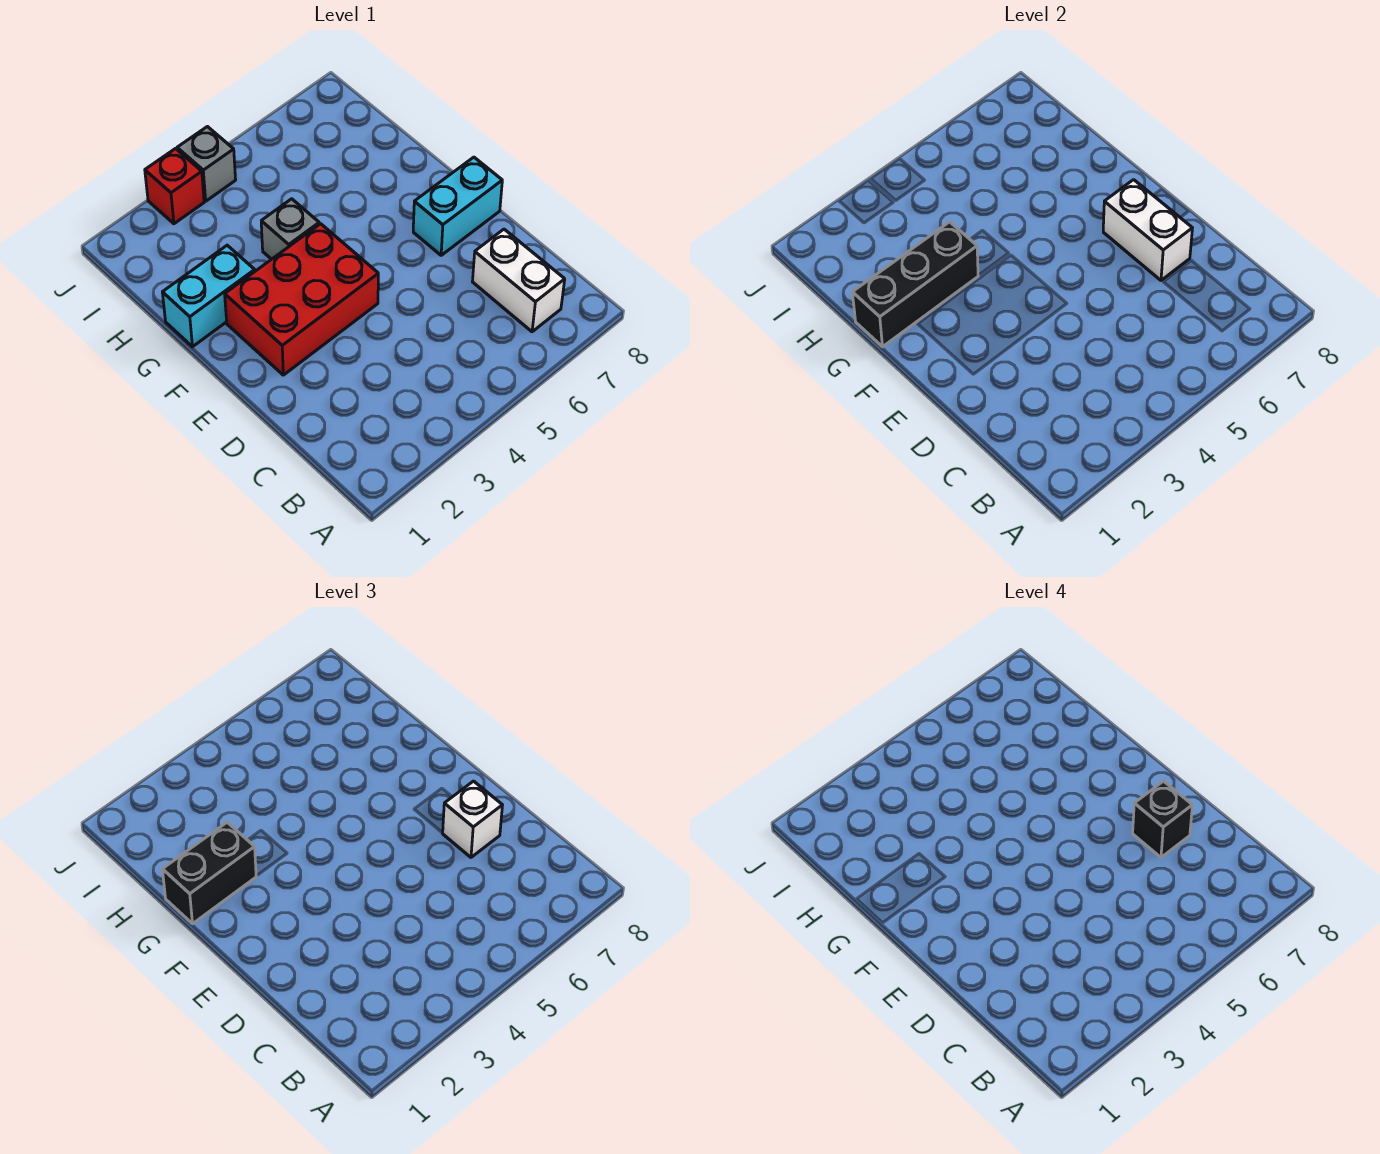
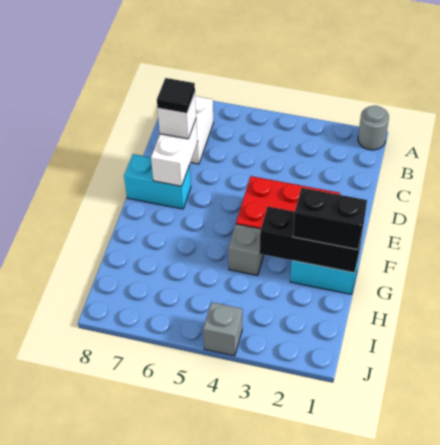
none -> grey 1x1 round brick [358,106,389,150]
black 1x1 brick [1133,781,1192,857] -> black 1x1 tile [157,78,195,113]
red 1x1 brick [145,149,204,224] -> none

